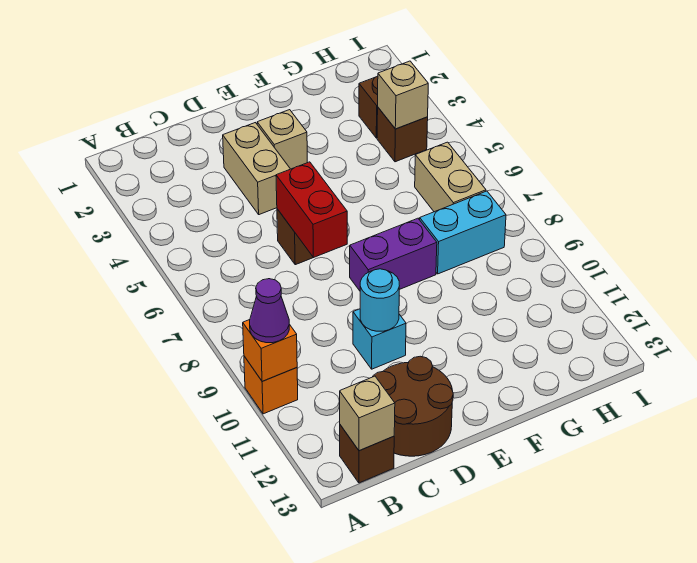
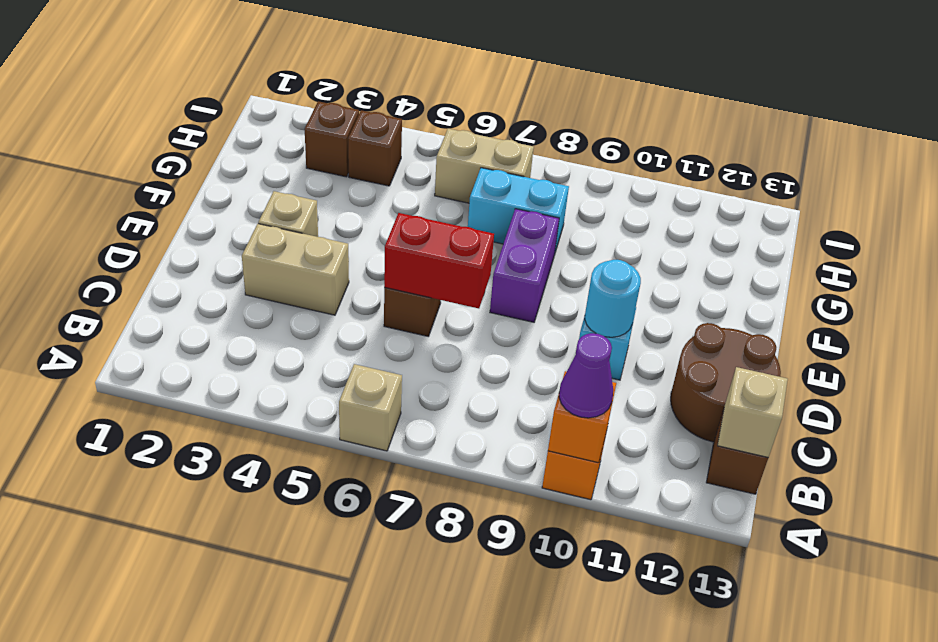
cyan 1x2 brick [420,191,506,274] -> cyan 1x2 brick turned to [468,168,569,255]
tan 1x1 brick [378,61,428,129] -> tan 1x1 brick moved to [339,364,402,451]

